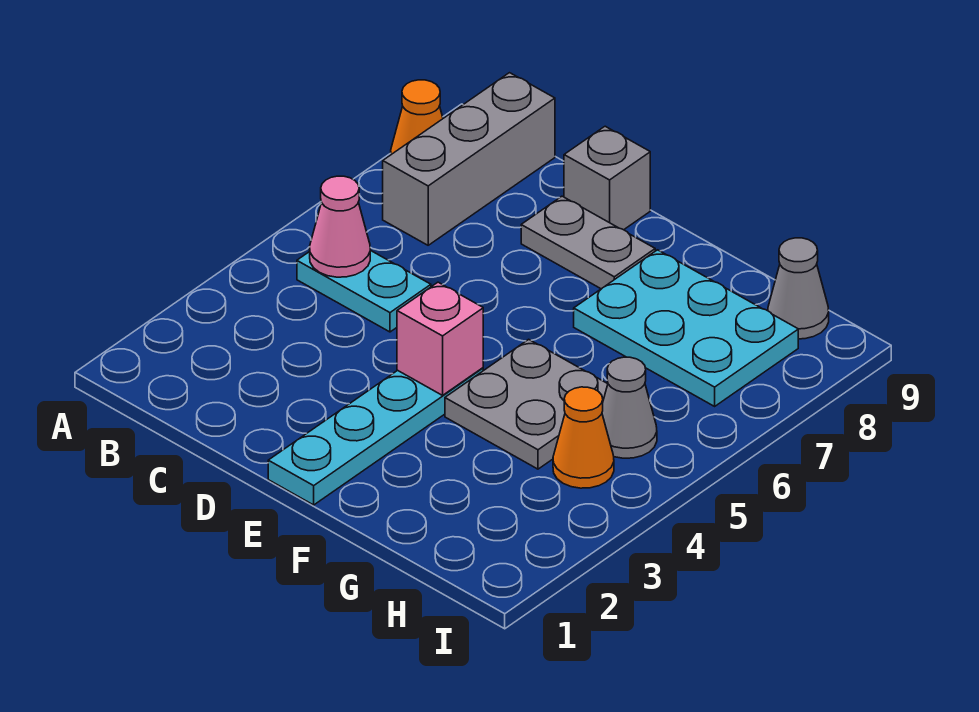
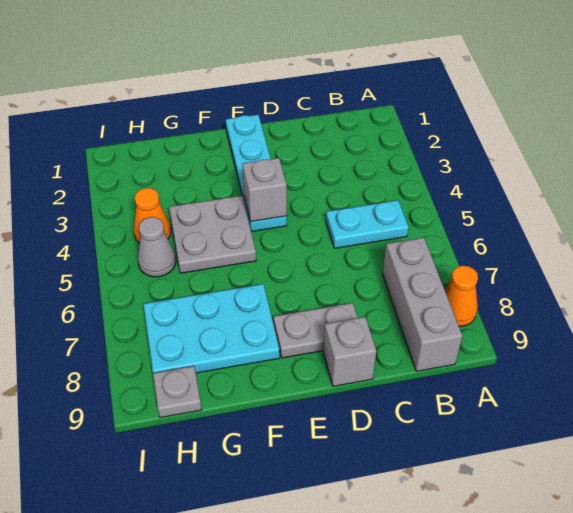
pink 1x1 cone [310,176,370,277] -> none
pink 1x1 brick [397,282,483,395] -> grey 1x1 brick [243,158,287,221]
grey 1x1 cone [768,238,829,339] -> grey 1x1 plate [153,366,202,418]

